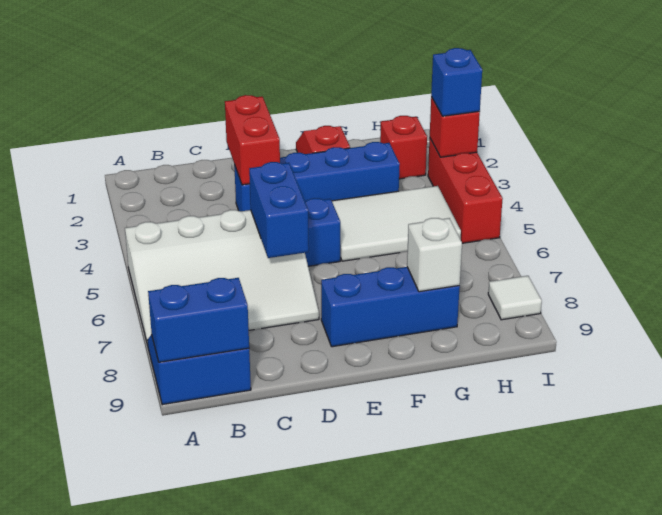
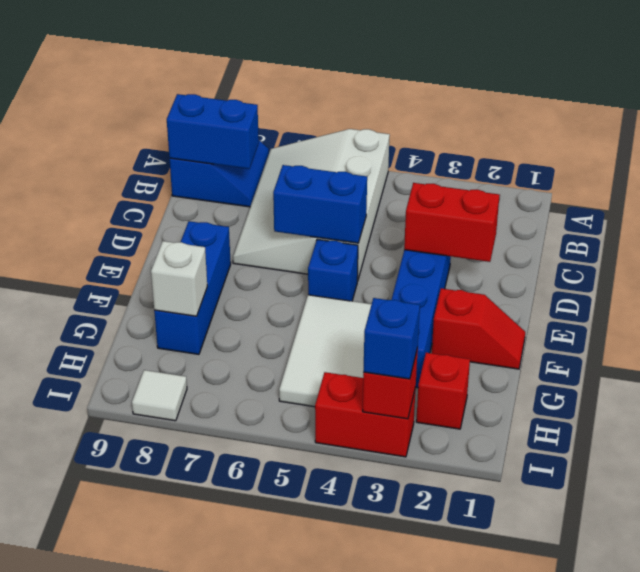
blue 1x2 brick [148,278,249,362] -> blue 1x2 brick turned to [167,94,259,169]
red 1x3 brick [428,138,503,243] -> red 1x2 brick [315,372,416,457]

